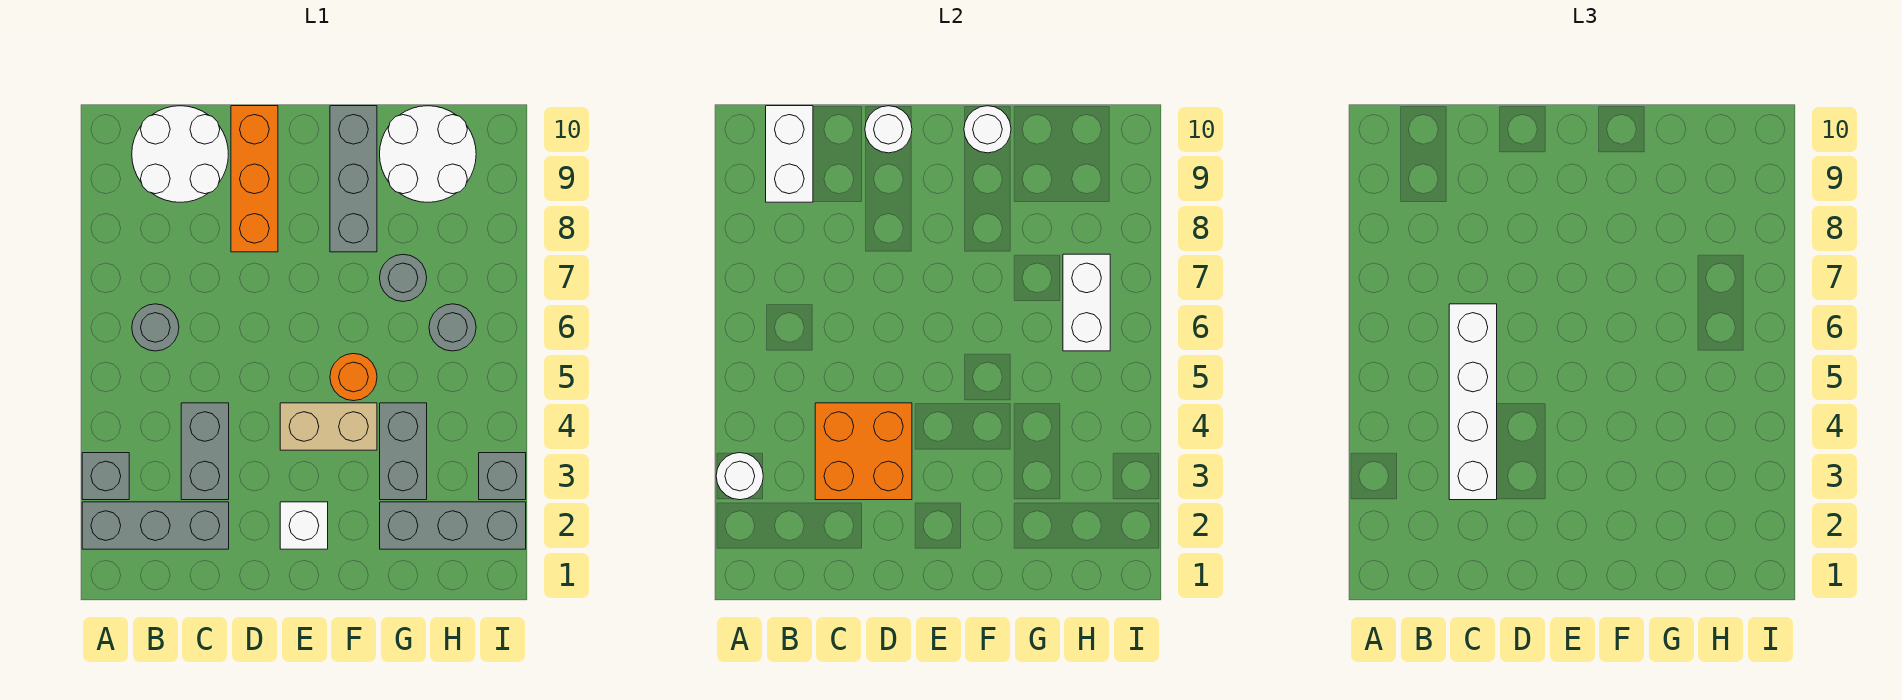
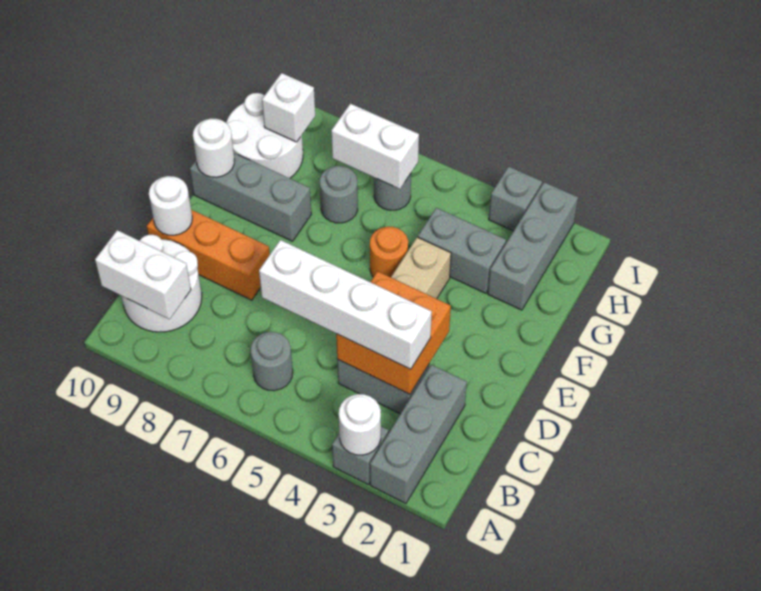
white 1x1 brick [280,502,328,549] -> white 1x1 brick moved to [262,73,315,142]

